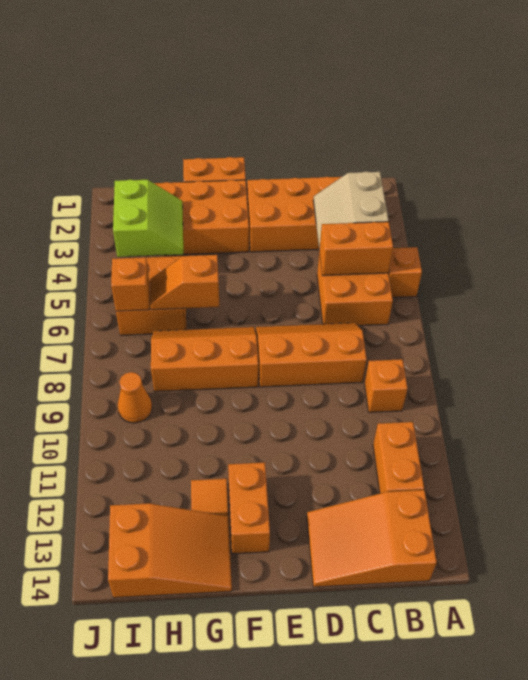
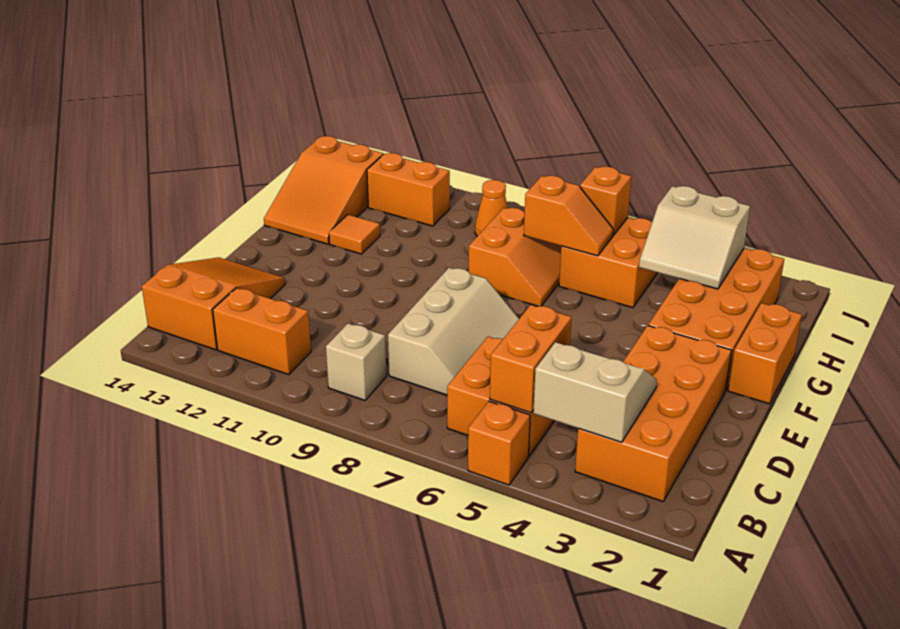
orange 1x1 brick [365,359,408,412] -> tan 1x1 brick [326,323,386,400]
orange 2x3 slope [256,323,367,387] -> tan 2x3 slope [388,268,519,395]
orange 2x3 slope [151,327,258,392] -> orange 2x2 slope [469,208,561,306]
orange 1x2 brick [228,462,270,554] -> orange 1x2 brick moved to [367,153,450,226]
orange 1x2 slope [150,255,219,310] -> orange 1x2 slope turned to [524,175,613,256]
lime 2x2 slope [113,180,183,257] -> tan 2x2 slope [639,186,750,289]

